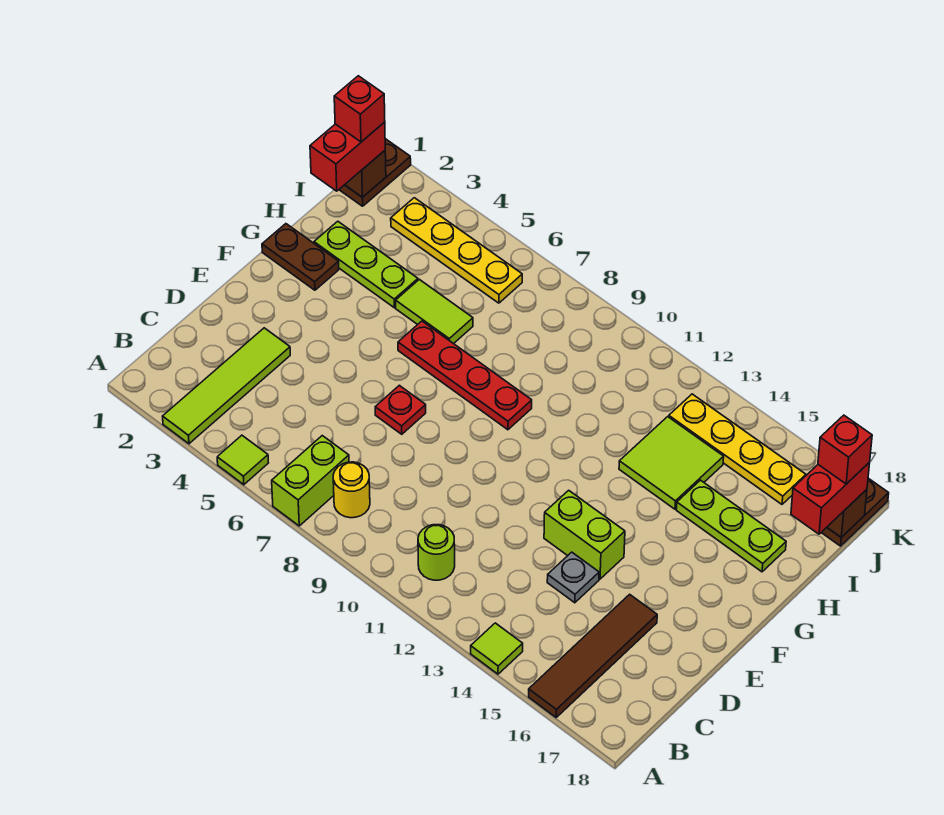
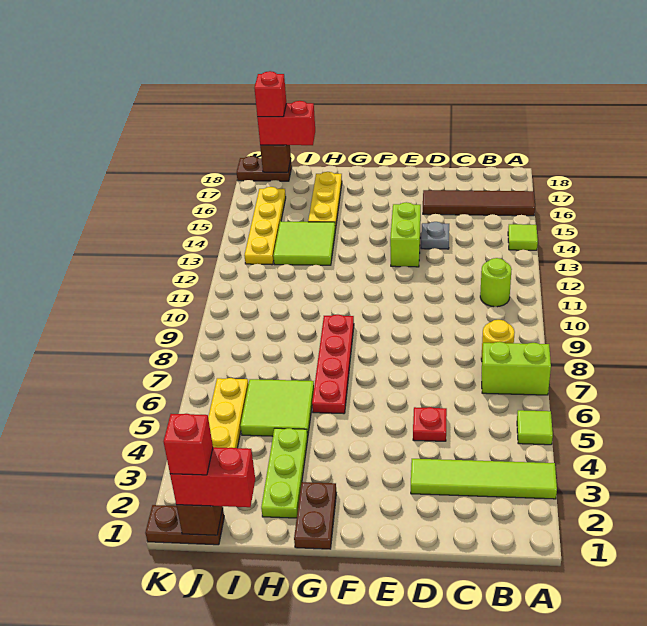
red 1x1 plate [375,385,426,434] -> red 1x1 plate moved to [413,407,447,441]
lime 1x2 tile [396,279,473,344] -> lime 2x2 tile [240,379,314,436]
lime 1x3 plate [676,480,786,572] -> yellow 1x3 plate [308,172,342,230]

